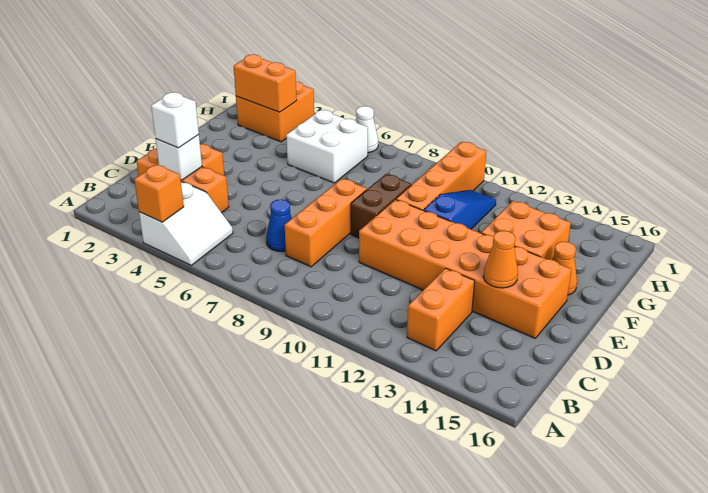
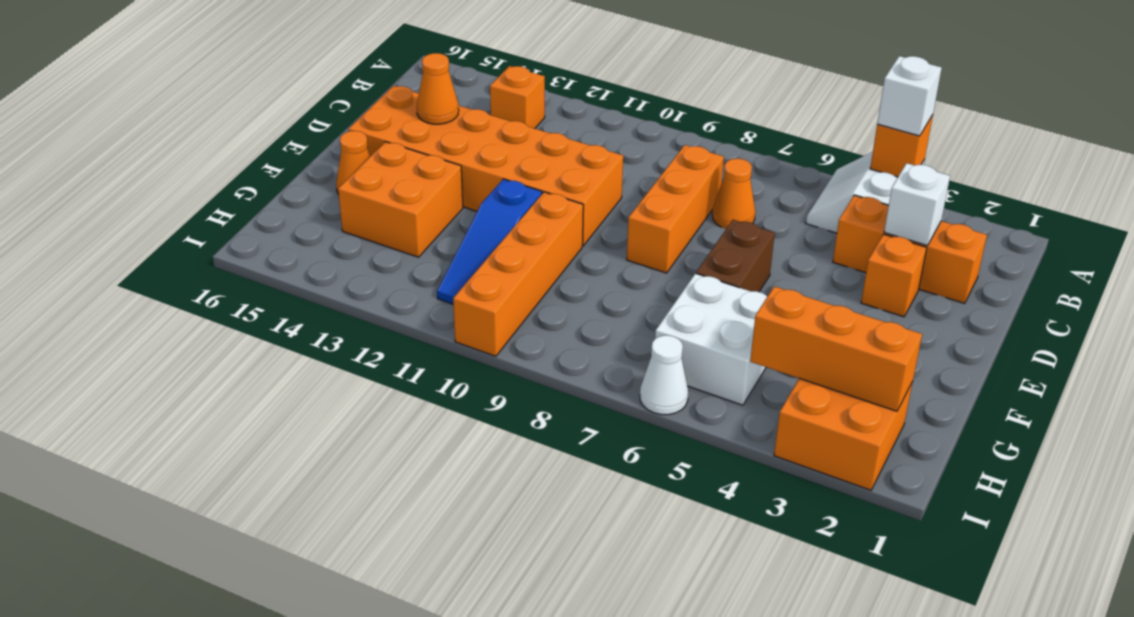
orange 1x2 brick [407,268,475,351] -> orange 1x1 brick [490,66,545,128]
white 1x1 brick [151,92,199,148] -> white 1x1 brick moved to [877,56,942,136]
blue 1x1 cone [266,199,292,251] -> orange 1x1 cone [712,159,755,229]
brown 1x2 brick [351,174,411,238] -> brown 1x2 brick moved to [696,220,775,292]
orange 1x2 brick [234,54,297,112] -> orange 1x3 brick [750,286,922,411]

